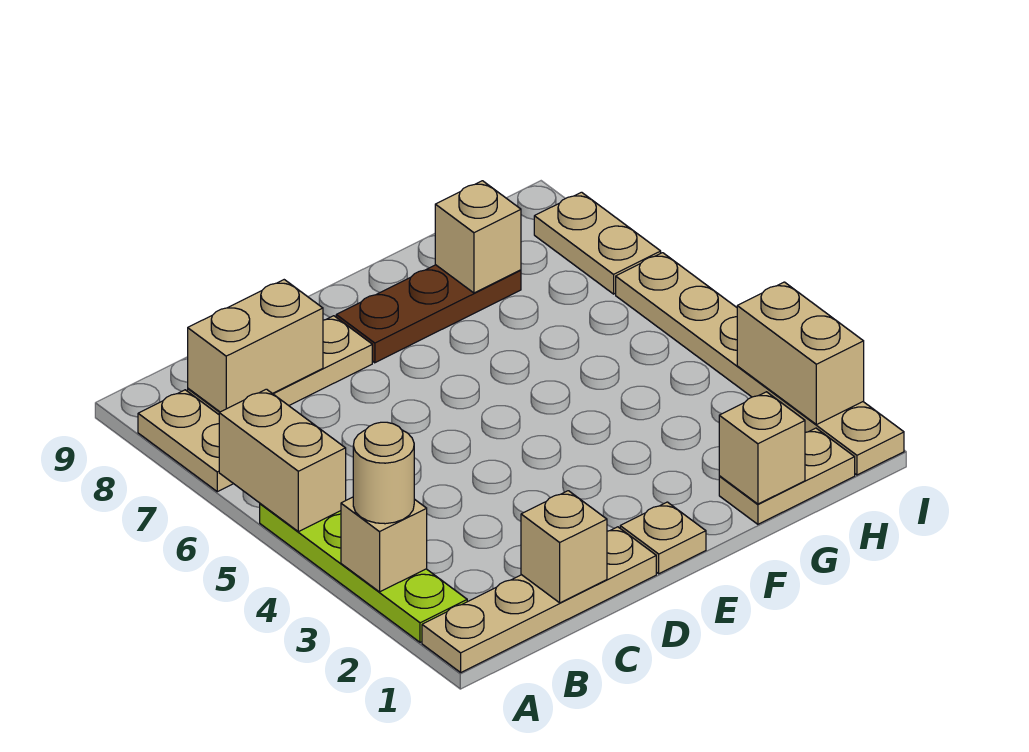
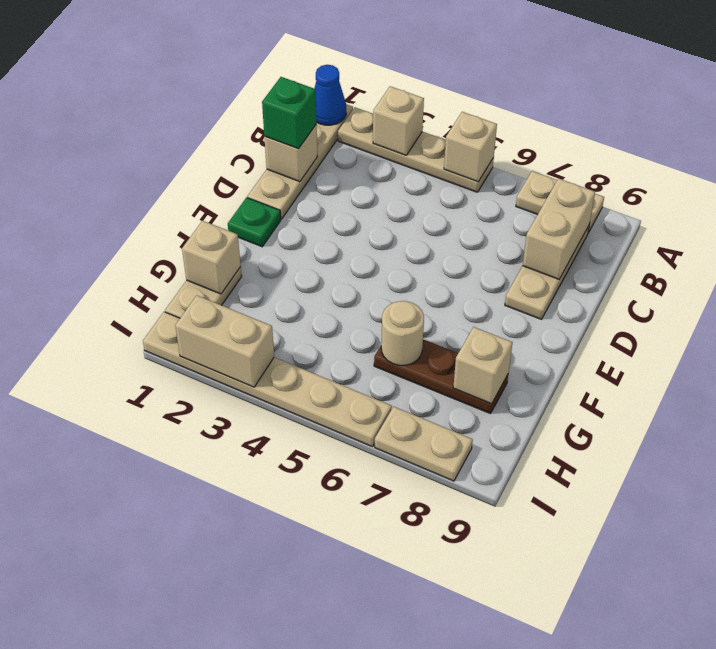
none -> blue 1x1 cone [314,65,346,125]
lime 1x4 plate [260,504,467,642] -> tan 1x4 plate [338,107,494,192]
tan 1x1 round brick [353,422,414,524] -> tan 1x1 round brick moved to [381,301,424,365]
tan 1x2 brick [219,389,346,532] -> tan 1x1 brick [444,112,497,182]
none -> green 1x1 brick [262,77,317,149]
tan 1x1 plate [620,502,706,574] -> green 1x1 plate [228,198,281,247]
brown 1x3 plate [336,265,521,363] -> brown 1x3 plate turned to [374,339,508,414]

